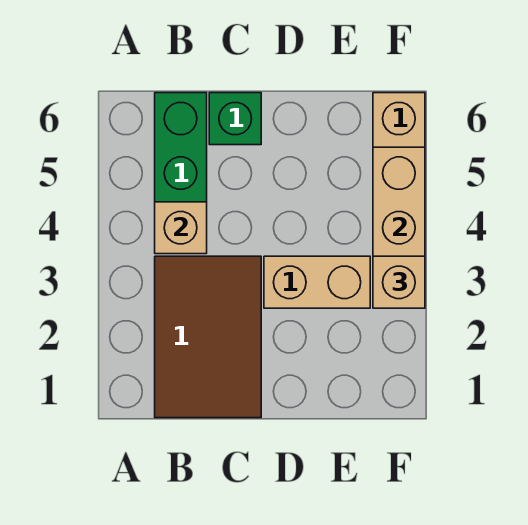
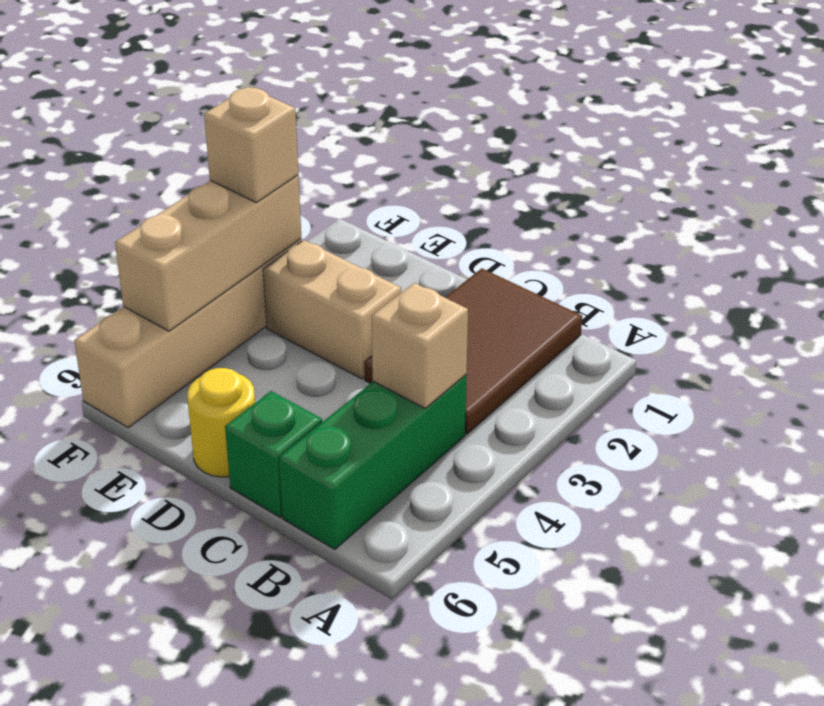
none -> yellow 1x1 round brick [187,368,255,477]

